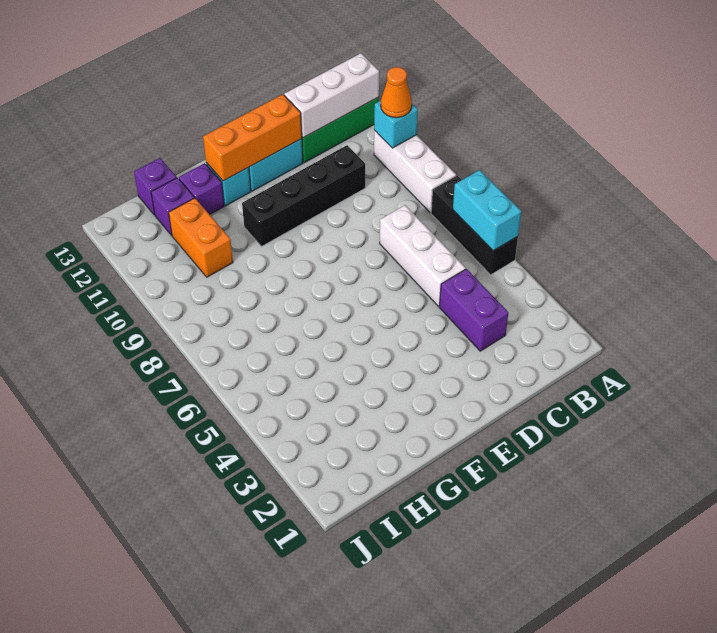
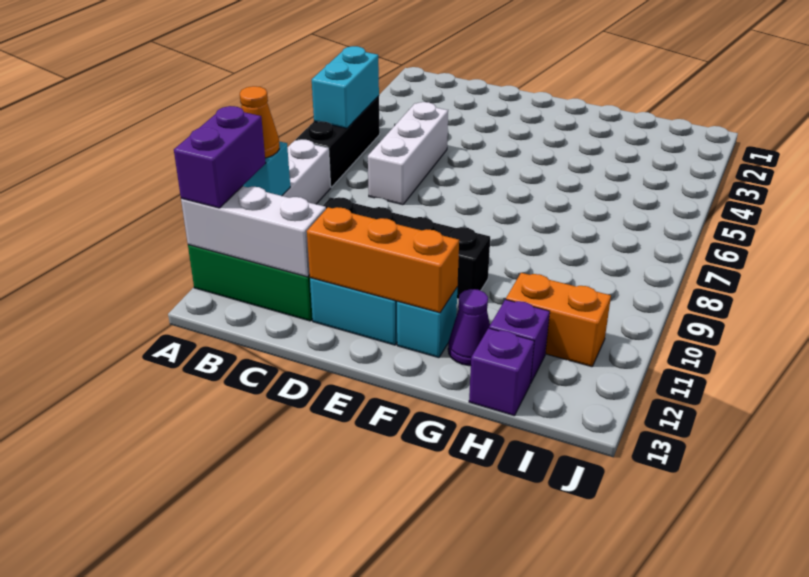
purple 1x2 brick [439,269,508,351] -> purple 1x2 brick moved to [174,106,266,208]
purple 1x1 brick [179,163,224,215] -> purple 1x1 cone [448,289,490,366]
orange 1x2 brick [169,198,233,277] -> orange 1x2 brick turned to [506,273,611,367]

